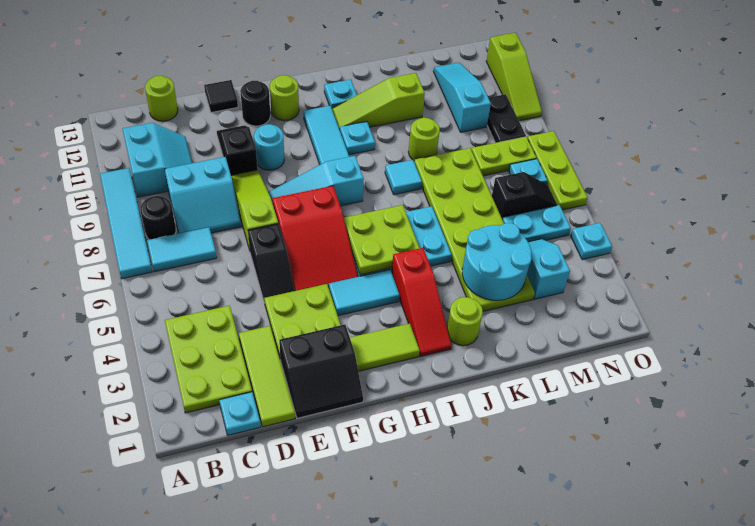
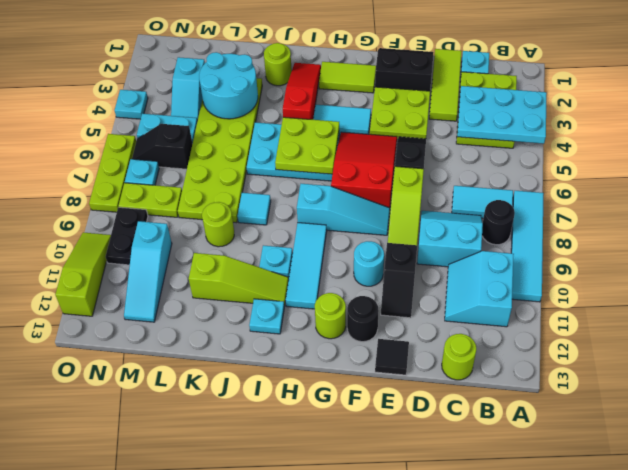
none -> cyan 2x3 plate [457,86,547,144]

